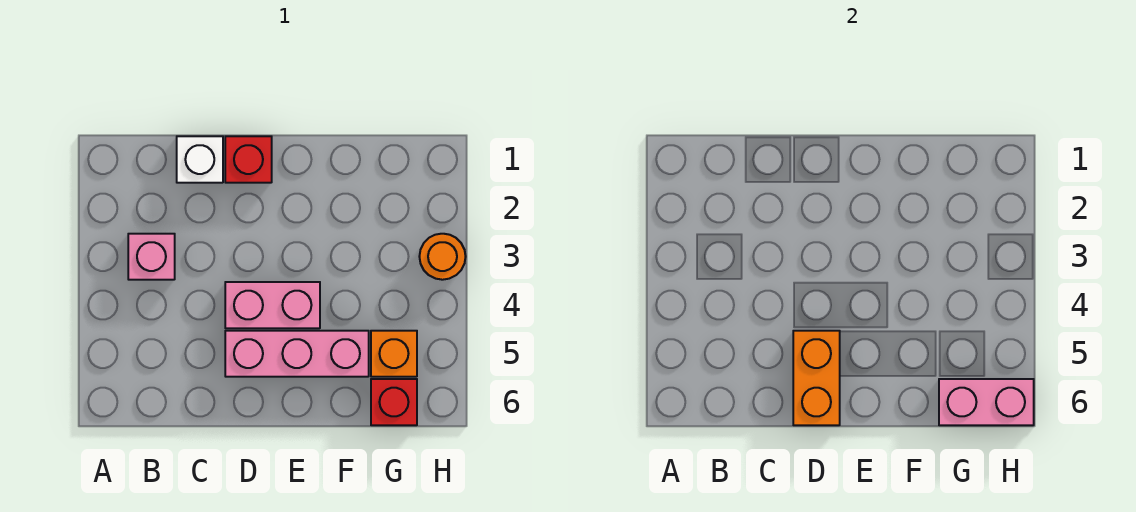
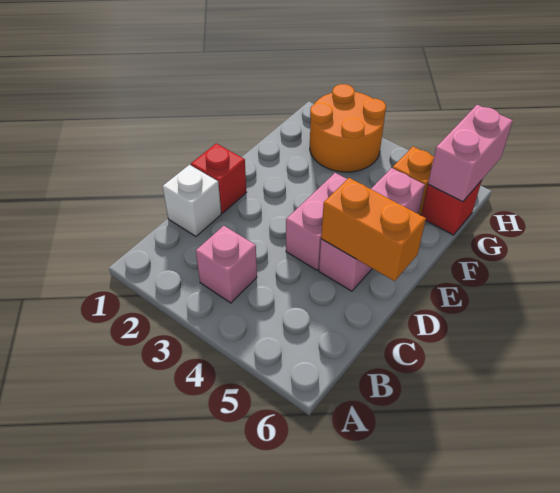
orange 1x1 round brick [419,234,466,280] -> orange 2x2 round brick [310,84,386,172]

